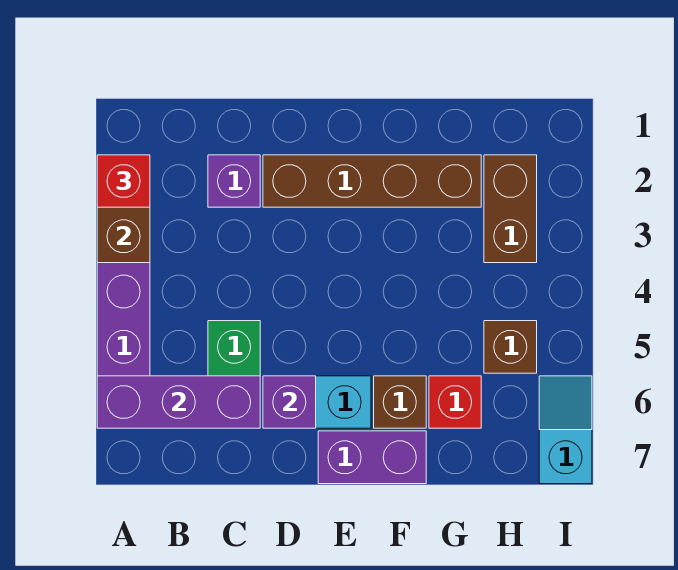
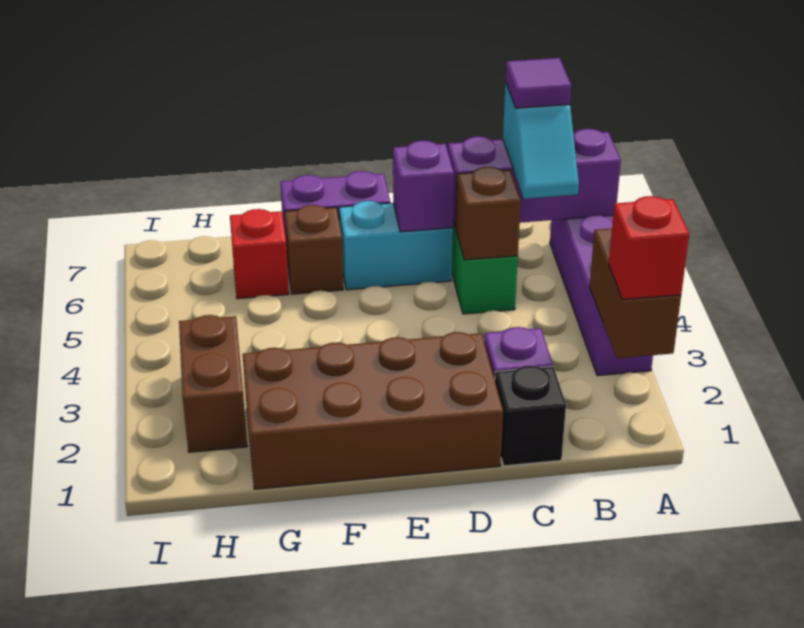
none -> purple 1x1 tile [505,58,571,108]
none -> black 1x1 brick [495,366,566,466]
brown 1x4 brick [263,155,481,207] -> brown 2x4 brick [243,332,503,489]
brown 1x1 brick [484,321,537,373] -> brown 1x1 brick moved to [455,167,521,260]
cyan 1x2 slope [539,376,592,484] -> cyan 1x2 slope moved to [503,82,579,199]

